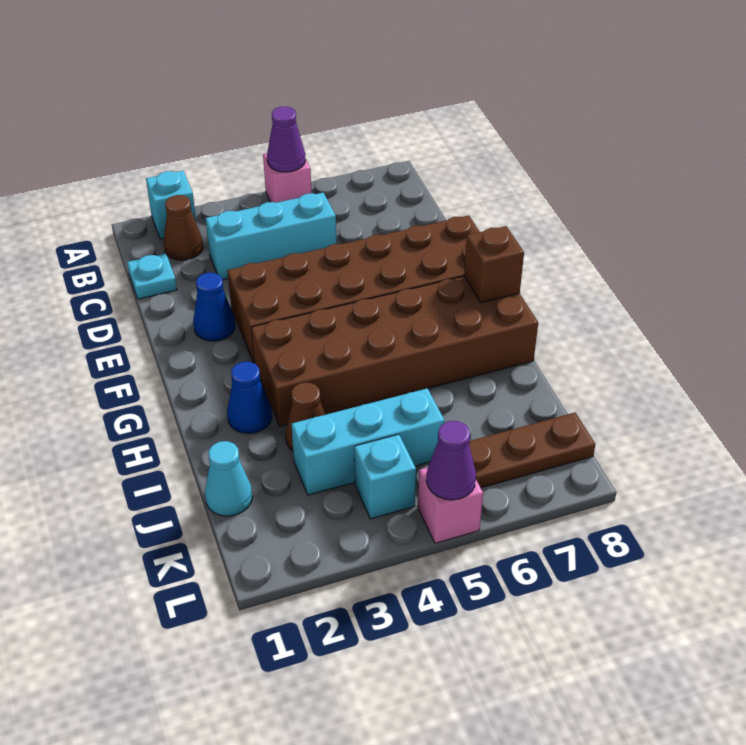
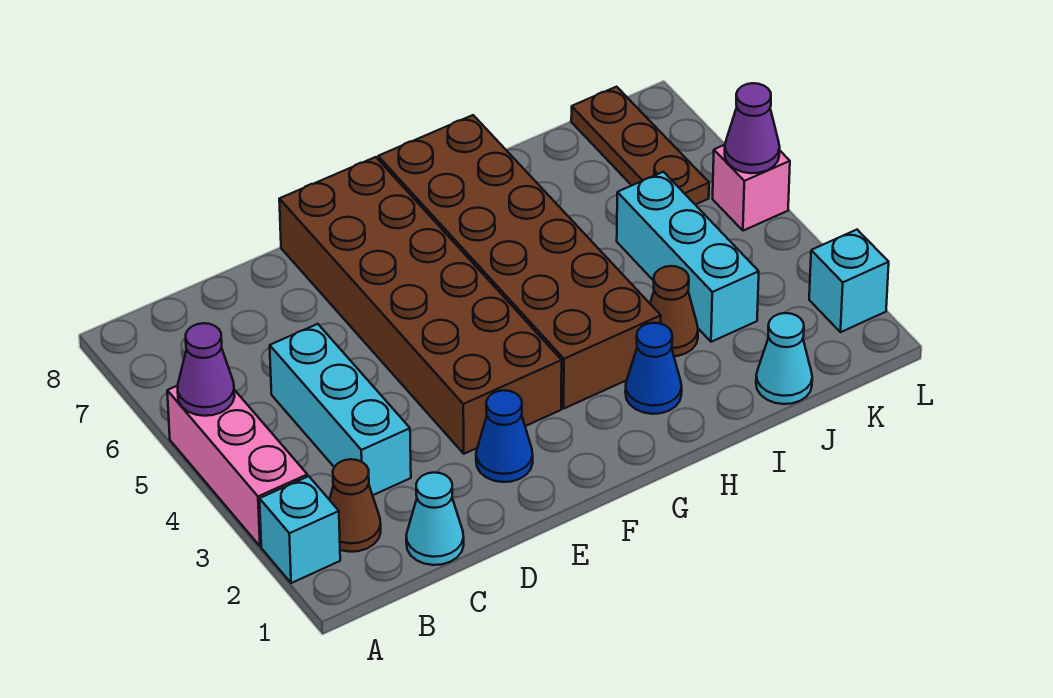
pink 1x1 brick [263,153,311,203] -> pink 1x3 brick [167,386,307,546]
cyan 1x1 plate [127,253,177,299] -> cyan 1x1 cone [406,472,464,565]
brown 1x1 brick [464,226,524,303] -> none
cyan 1x1 brick [354,434,416,519] -> cyan 1x1 brick moved to [809,230,889,332]

